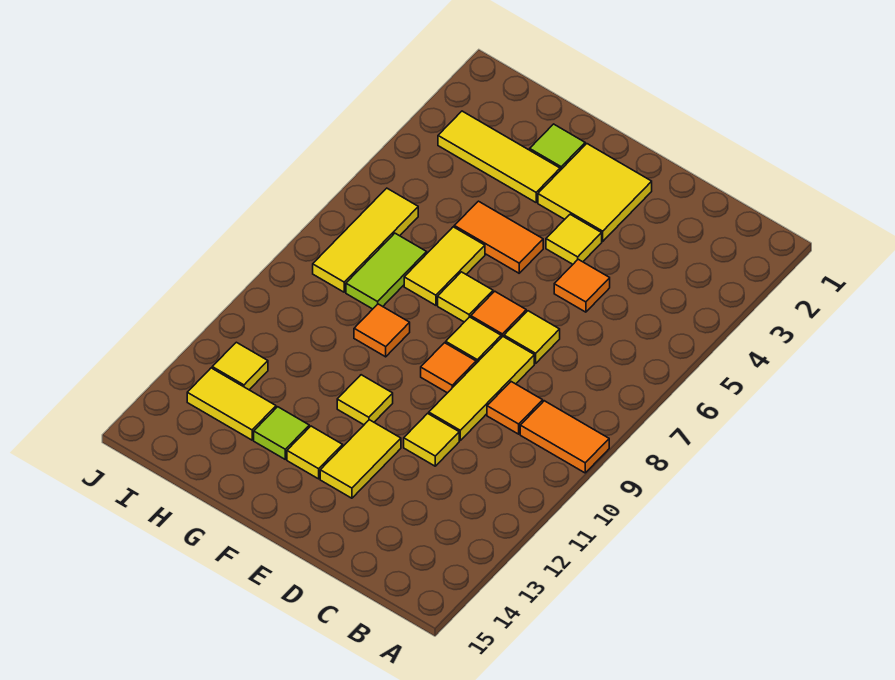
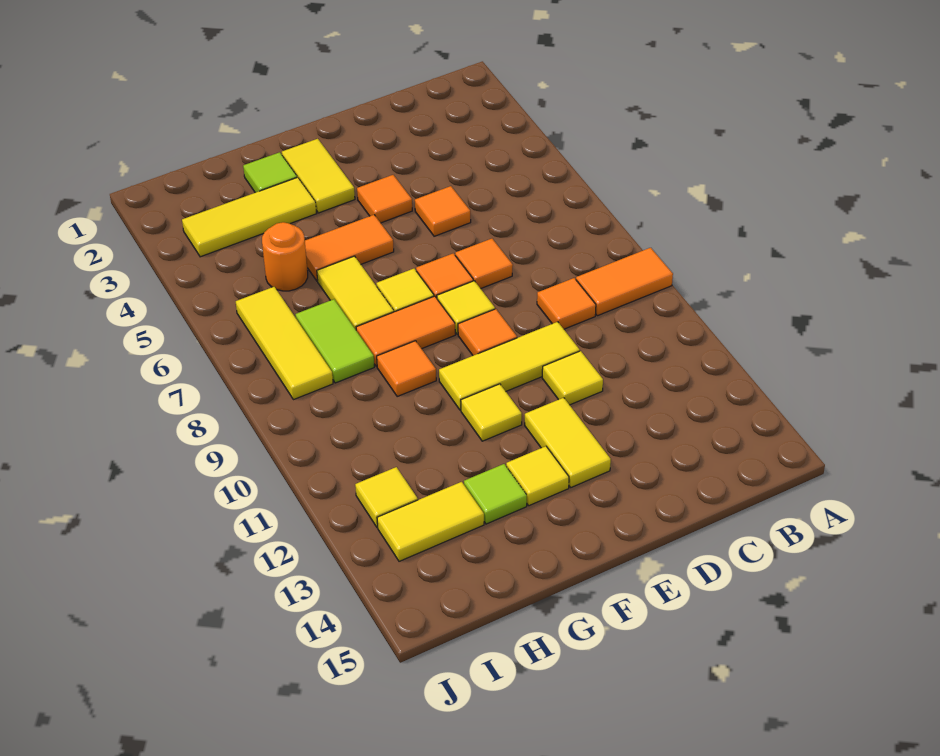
yellow 1x1 tile [504,311,560,363] -> orange 1x1 tile [455,239,513,289]
yellow 1x3 tile [429,337,534,440] -> yellow 1x3 tile turned to [439,322,580,410]
yellow 2x2 tile [538,144,652,241] -> yellow 1x2 tile [282,139,355,213]
yellow 1x1 tile [546,214,602,264] -> orange 1x1 tile [357,175,412,223]
none -> orange 1x2 tile [356,296,455,367]
none -> orange 1x1 round brick [262,222,308,291]

